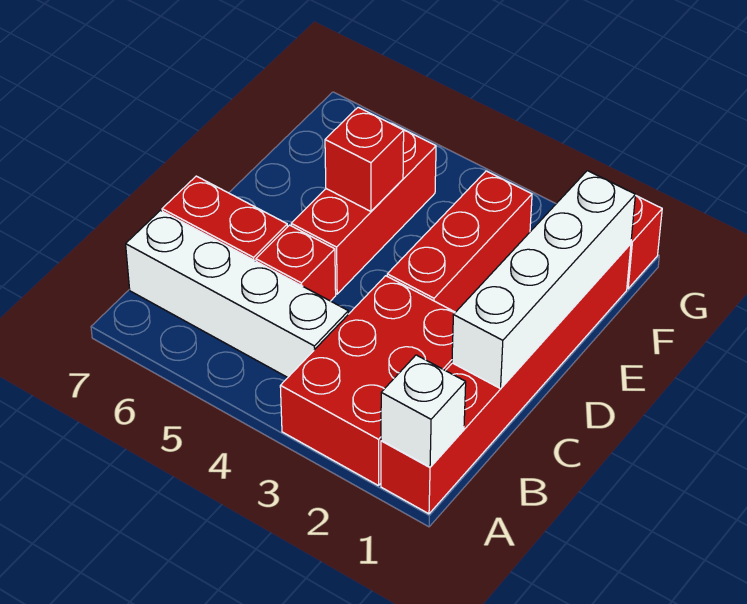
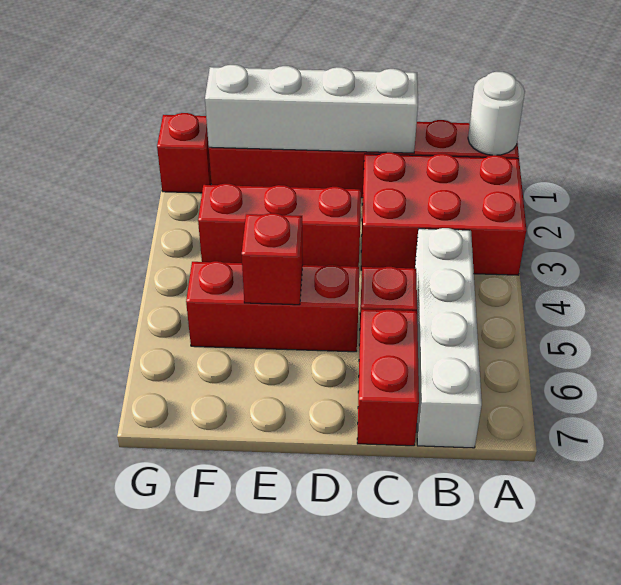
white 1x1 brick [381,355,466,467] -> white 1x1 round brick [468,72,525,155]

